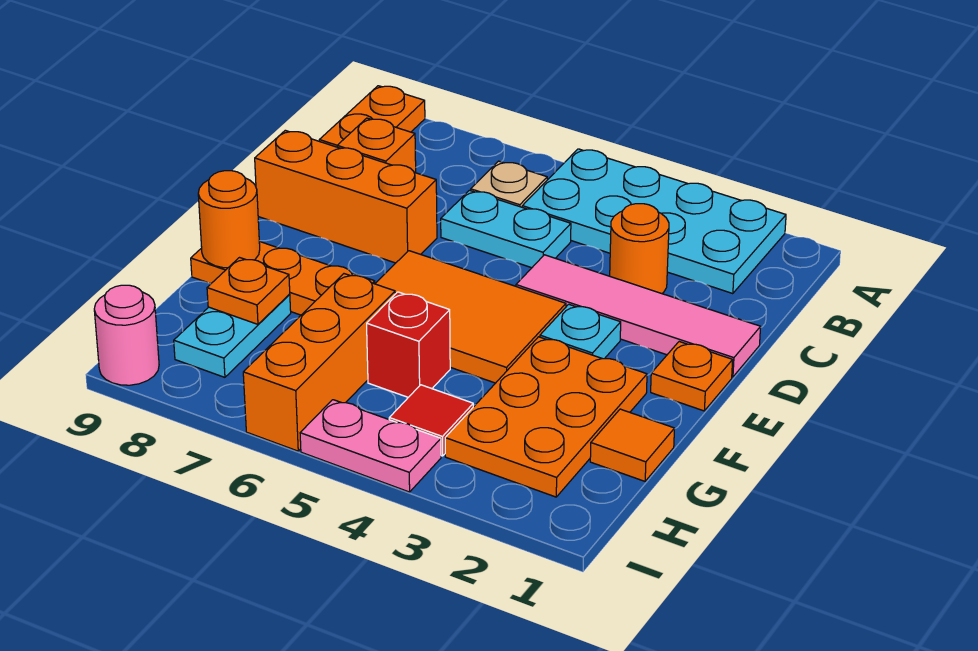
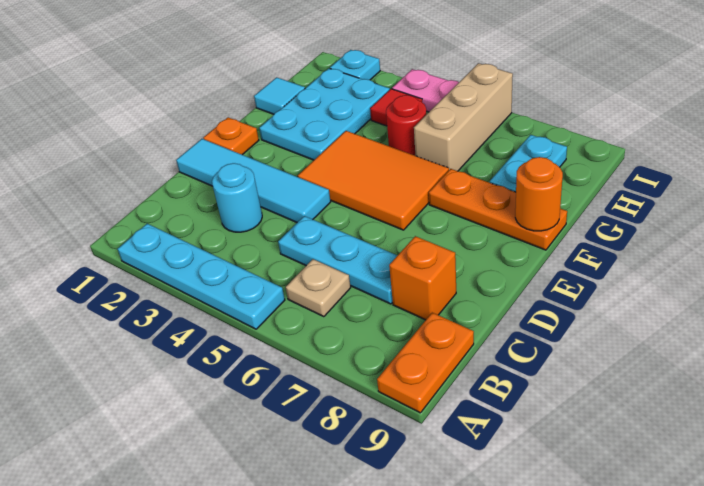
cyan 2x4 plate [522,149,786,294] -> cyan 1x4 plate [118,223,285,329]
orange 1x1 round brick [610,204,669,294] -> cyan 1x1 round brick [212,163,262,232]
cyan 1x2 plate [441,190,571,268] -> cyan 1x3 plate [278,216,398,304]
pink 1x4 tile [516,255,761,377] -> cyan 1x4 tile [176,139,331,222]
orange 1x3 brick [255,130,437,263] -> none
cyan 1x1 plate [540,304,621,359] -> cyan 1x1 plate moved to [330,50,380,80]
orange 2x3 plate [445,337,647,497] -> cyan 2x3 plate [259,68,390,160]
orange 1x1 tile [590,409,675,481] -> cyan 1x1 tile [254,77,305,114]
red 1x1 brick [367,292,450,397] -> red 1x1 round brick [386,95,426,156]
orange 1x3 brick [243,274,395,451] -> tan 1x3 brick [414,63,513,171]
orange 1x1 plate [207,258,290,324] -> none
pink 1x1 round brick [94,285,159,385] -> none

